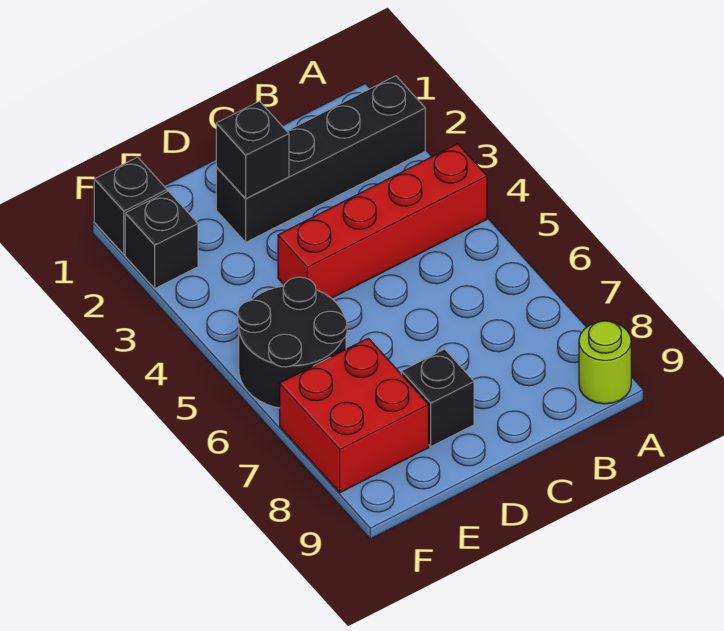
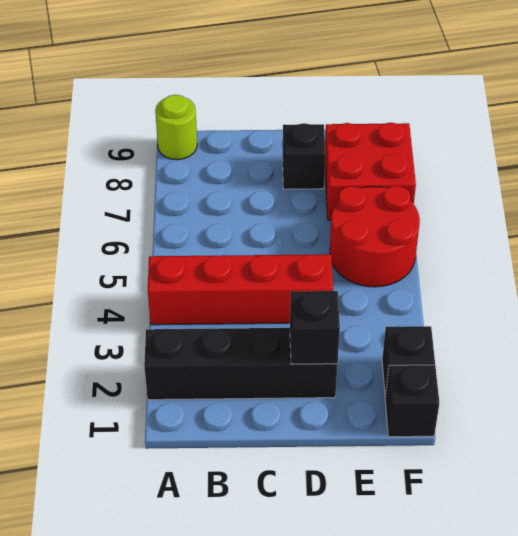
black 2x2 round brick [238,277,347,408] -> red 2x2 round brick [330,186,420,287]

